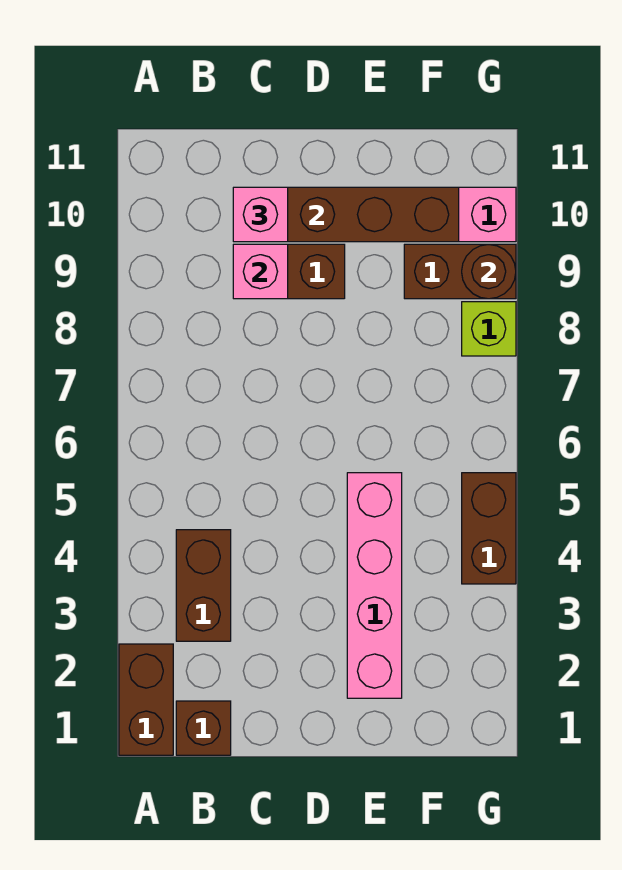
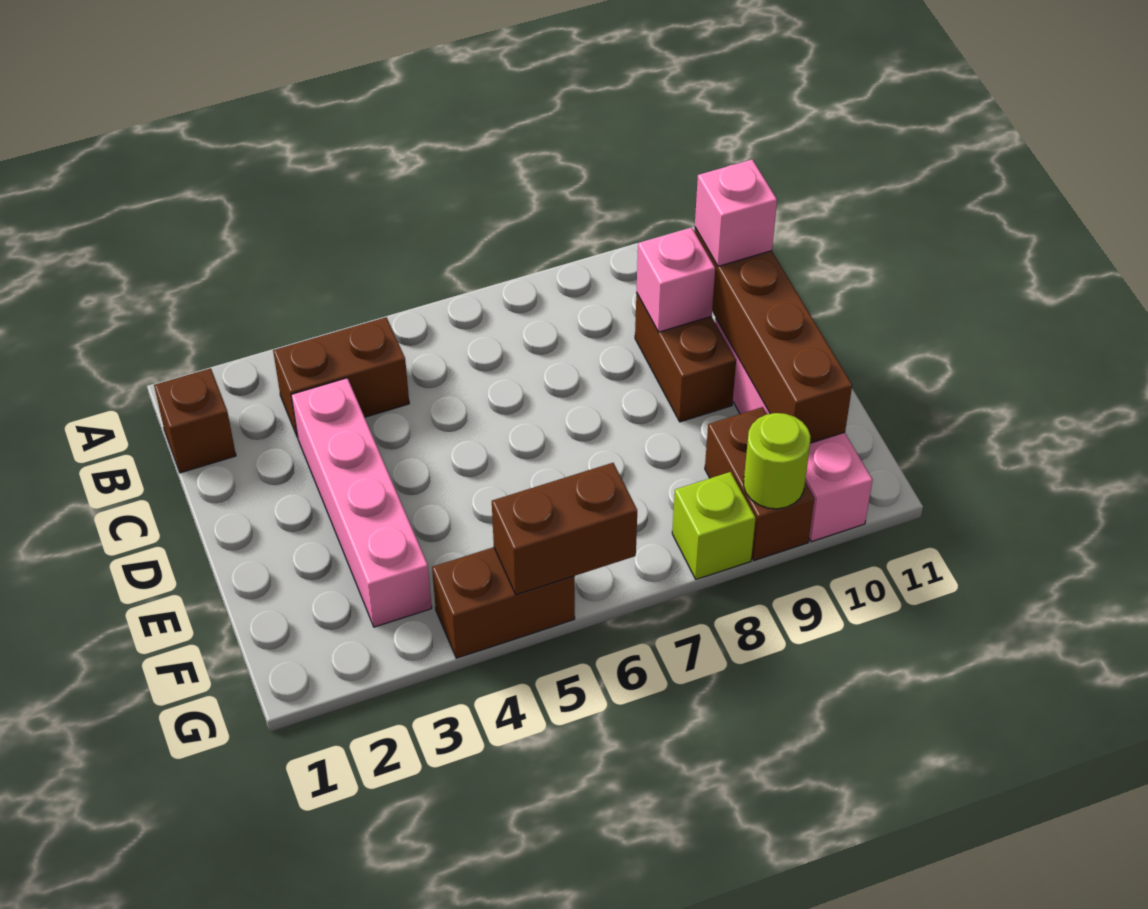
brown 1x2 brick [119,644,173,755] -> brown 1x2 brick moved to [492,463,637,595]
pink 1x4 brick [347,473,402,698] -> pink 1x4 brick turned to [291,378,432,627]
brown 1x1 round brick [462,244,516,299] -> lime 1x1 round brick [744,413,811,509]

